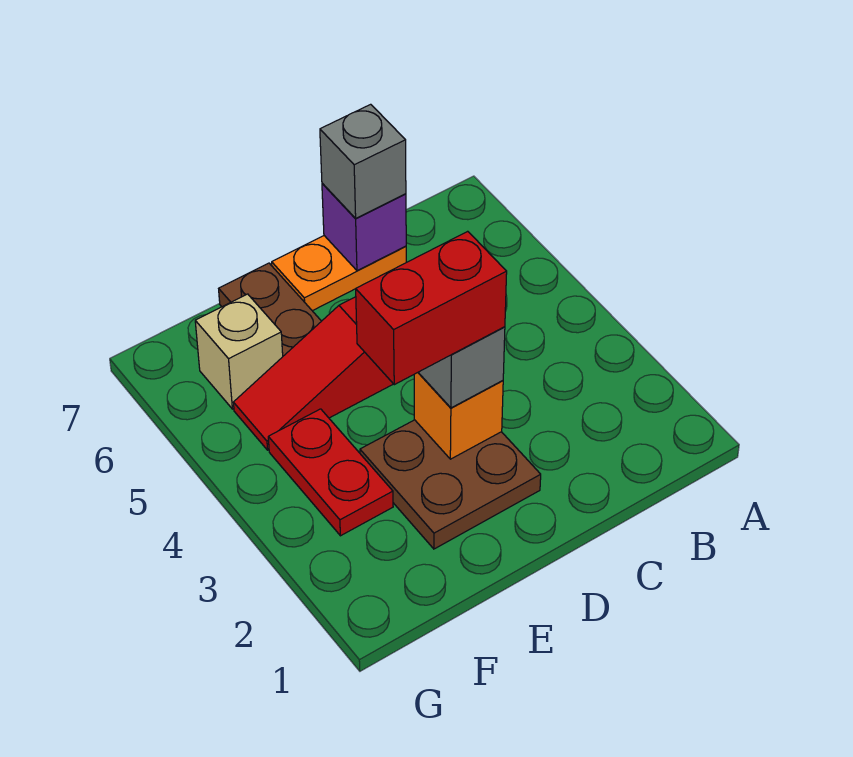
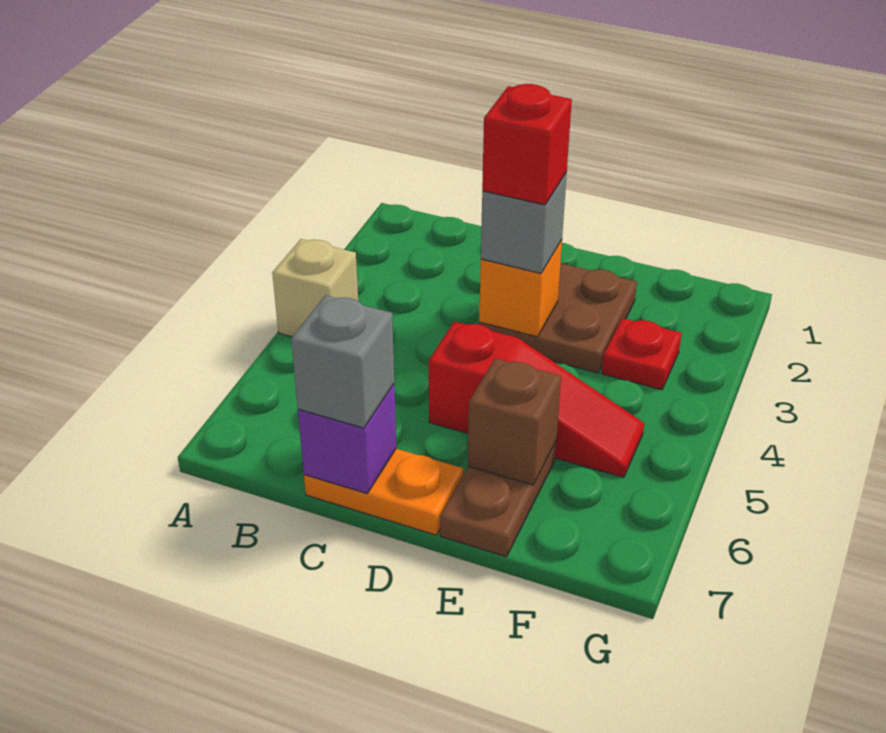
red 1x2 brick [356,231,507,385] -> red 1x1 brick [482,84,572,205]
none -> brown 1x1 brick [468,358,561,485]
red 1x2 plate [268,409,393,536] -> red 1x1 plate [602,318,682,390]
tan 1x1 brick [195,294,283,409] -> tan 1x1 brick moved to [272,239,358,337]

